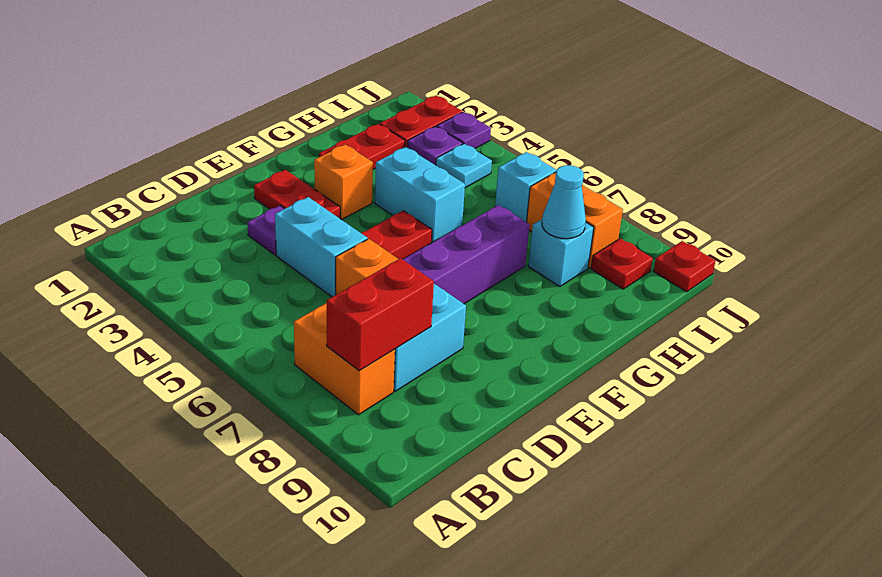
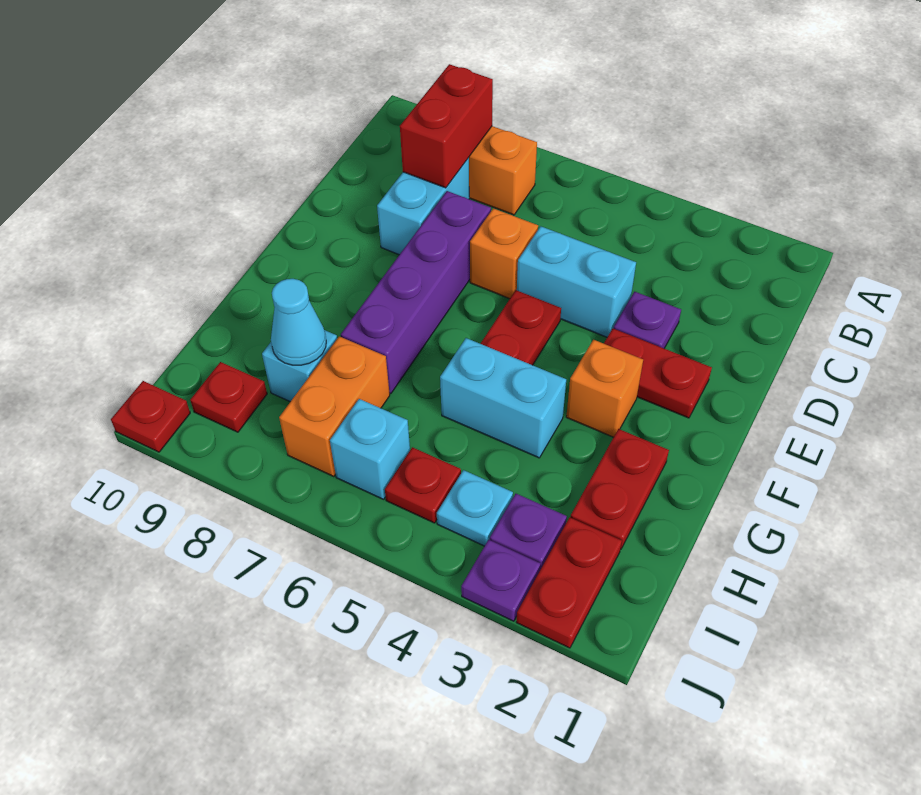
none -> red 1x1 plate [385,447,461,523]
orange 1x2 brick [527,172,623,268] -> orange 1x2 brick turned to [279,336,390,477]

